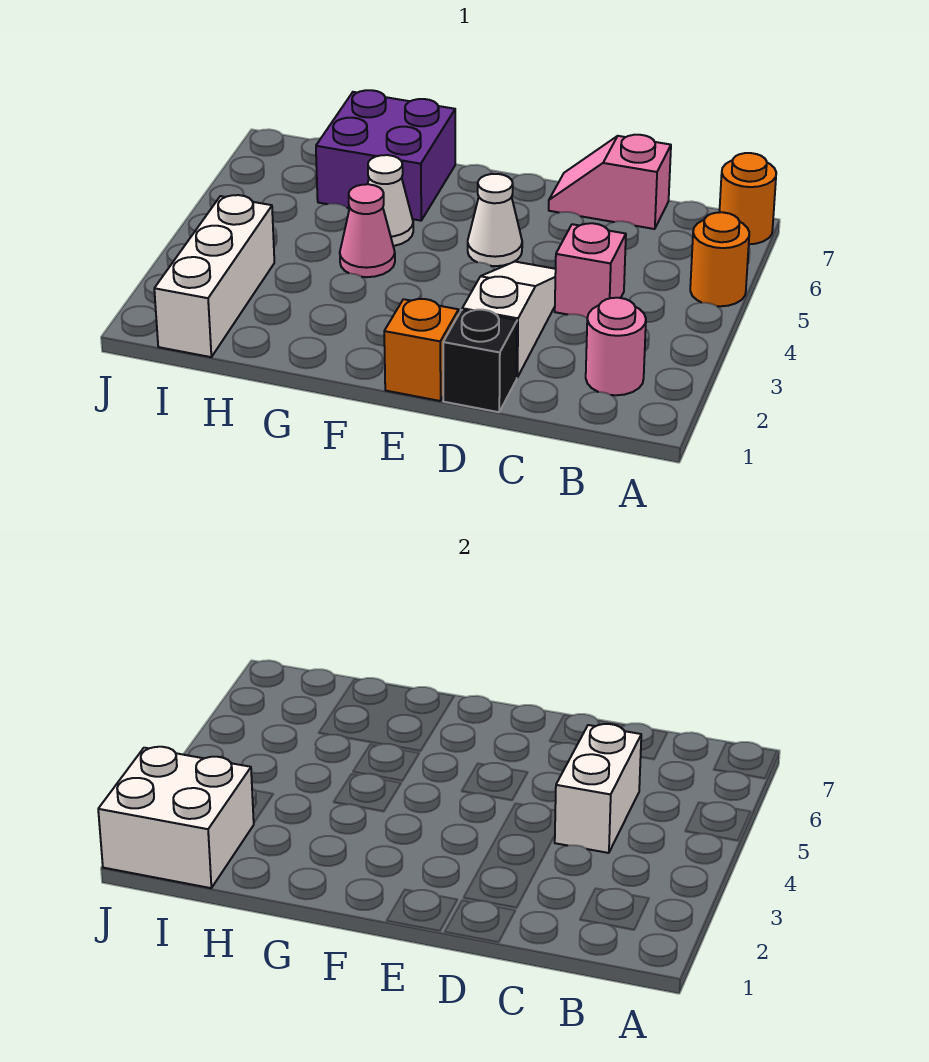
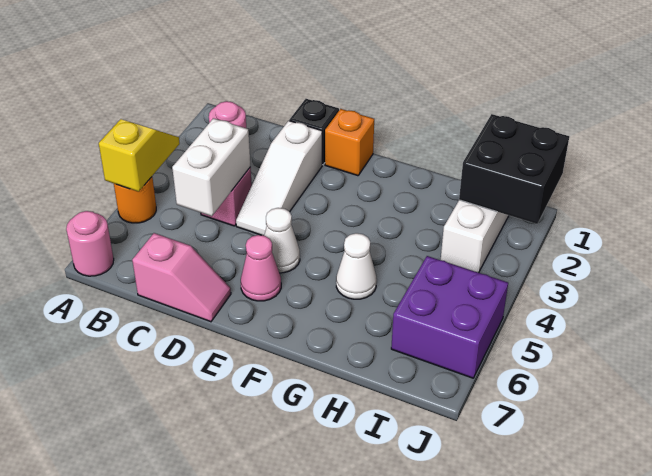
none -> yellow 1x2 slope [99,119,180,192]
orange 1x1 round brick [719,153,776,244] -> pink 1x1 round brick [66,211,114,276]
pink 1x1 cone [340,184,395,277] -> pink 1x1 cone moved to [241,235,281,301]
purple 2x2 brick [316,90,455,221] -> purple 2x2 brick moved to [391,256,508,378]
white 2x2 brick [98,747,254,888] -> black 2x2 brick [459,114,569,224]

